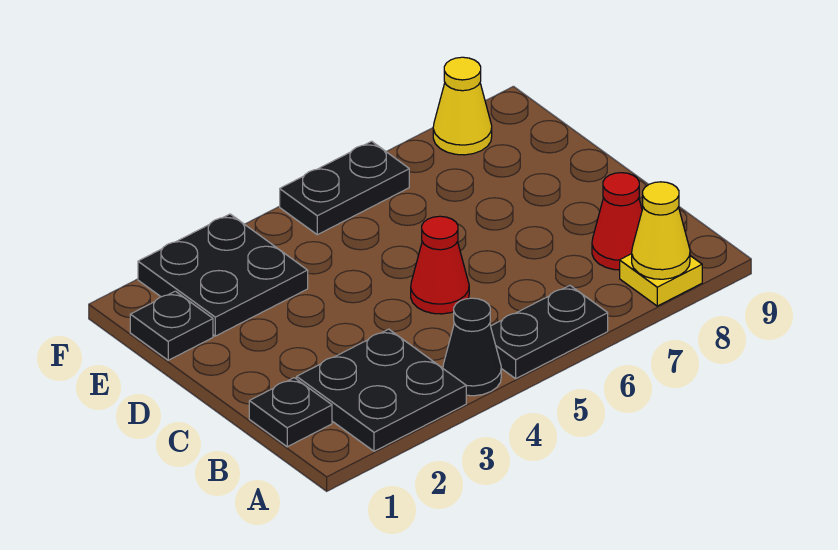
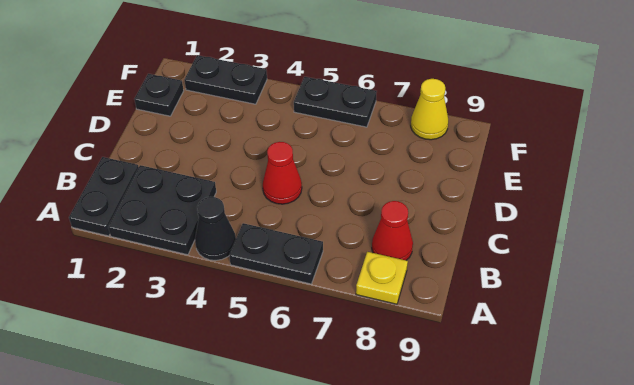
yellow 1x1 cone [632,182,690,279] -> none
black 1x1 plate [249,378,332,447] -> black 1x2 plate [69,157,139,236]
black 2x2 plate [138,214,308,336] -> black 1x2 plate [185,55,267,104]

